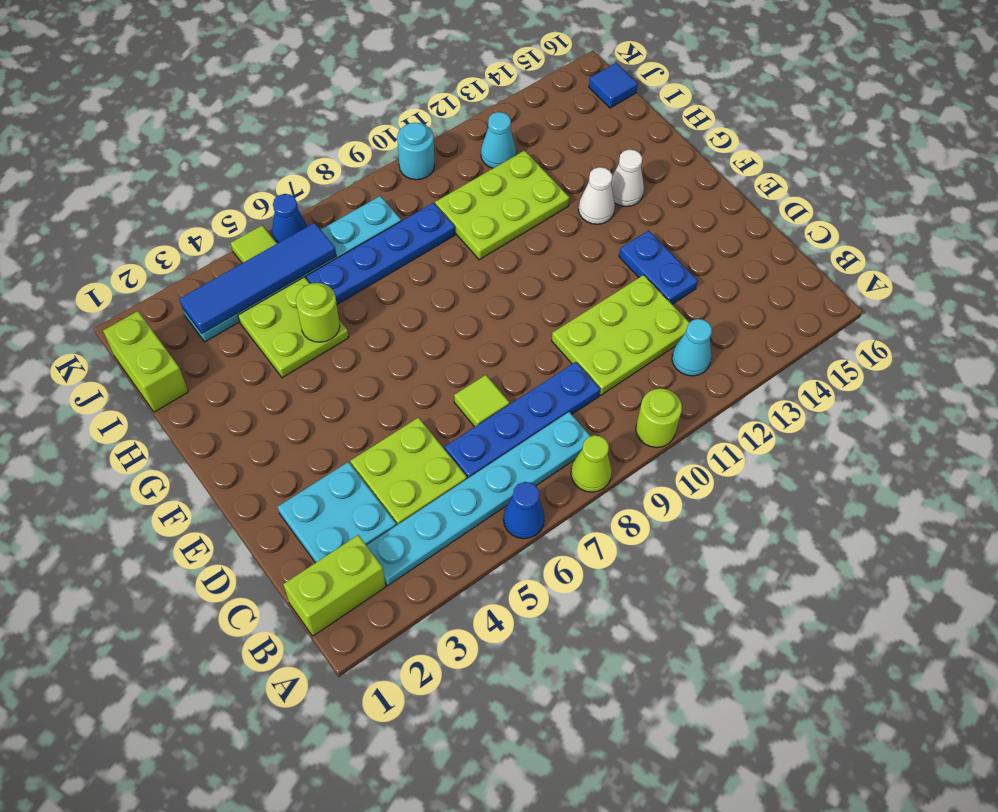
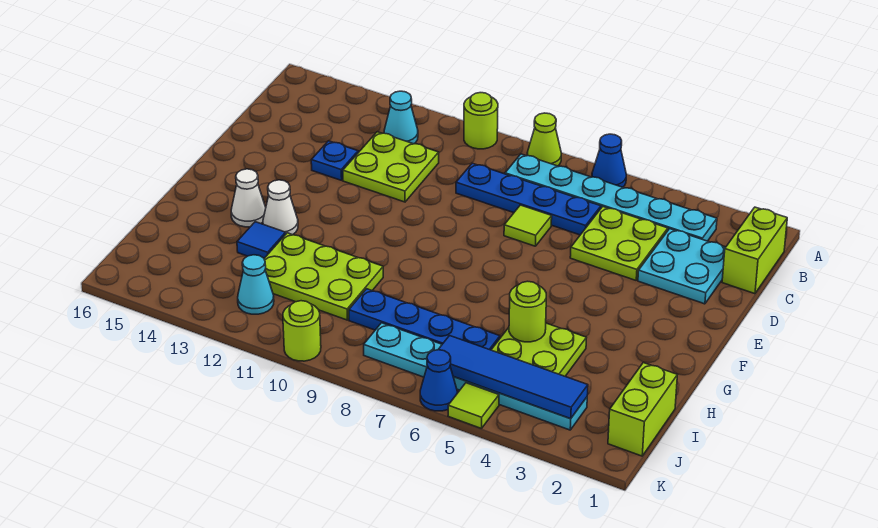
lime 1x2 brick [283,535,386,636] -> lime 1x2 brick turned to [722,207,787,294]
lime 2x3 plate [552,275,689,395] -> lime 2x2 plate [343,132,439,202]
blue 1x2 plate [619,230,698,304] -> blue 1x1 plate [311,141,358,180]
blue 1x1 tile [589,63,638,108] -> blue 1x1 tile moved to [237,222,286,258]
cyan 1x1 round brick [397,122,435,180] -> lime 1x1 round brick [283,301,321,361]

